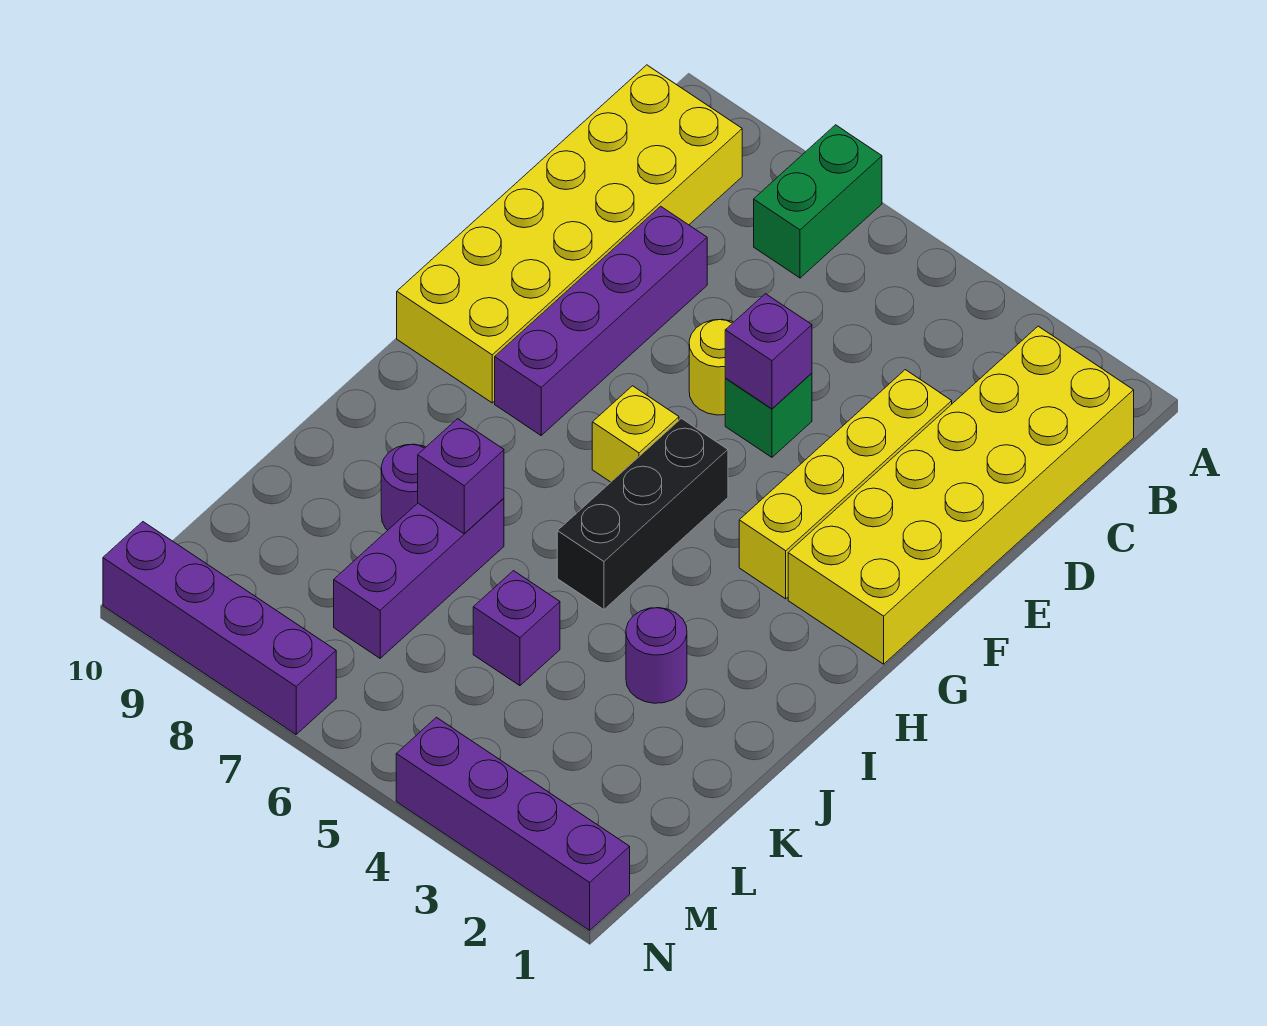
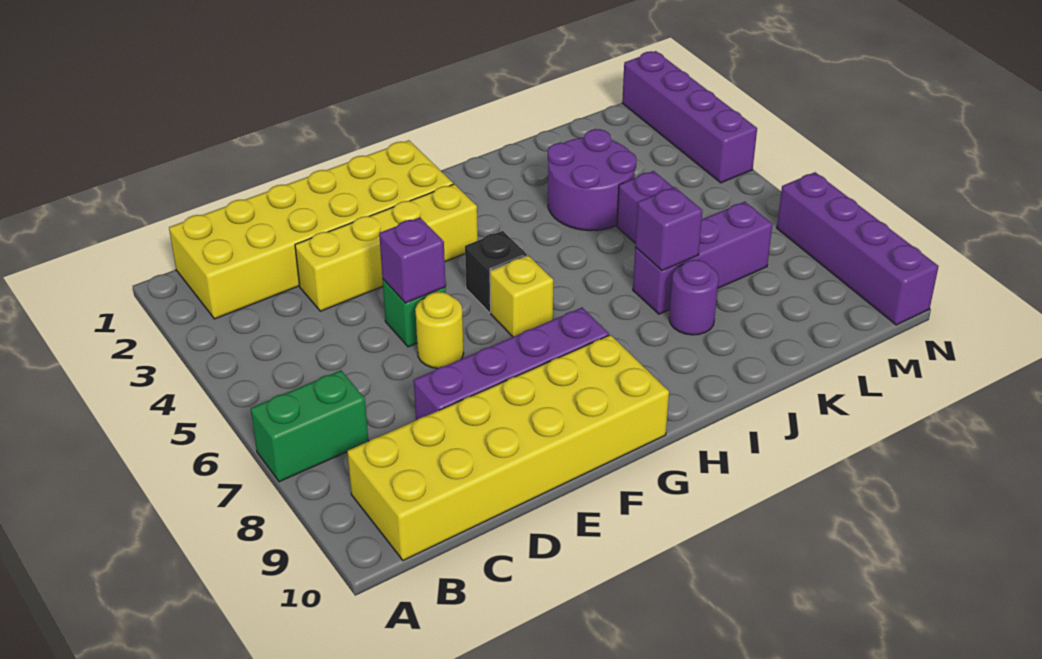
black 1x3 brick [557,419,728,610] -> black 1x1 brick [465,231,527,313]
purple 1x1 round brick [626,608,687,703] -> purple 2x2 round brick [548,129,636,231]

